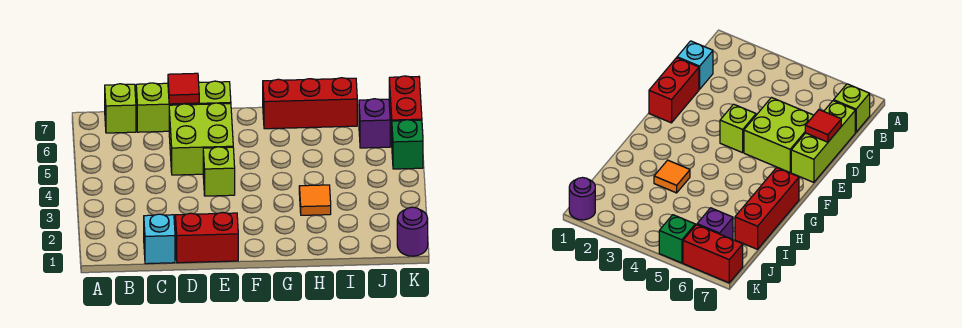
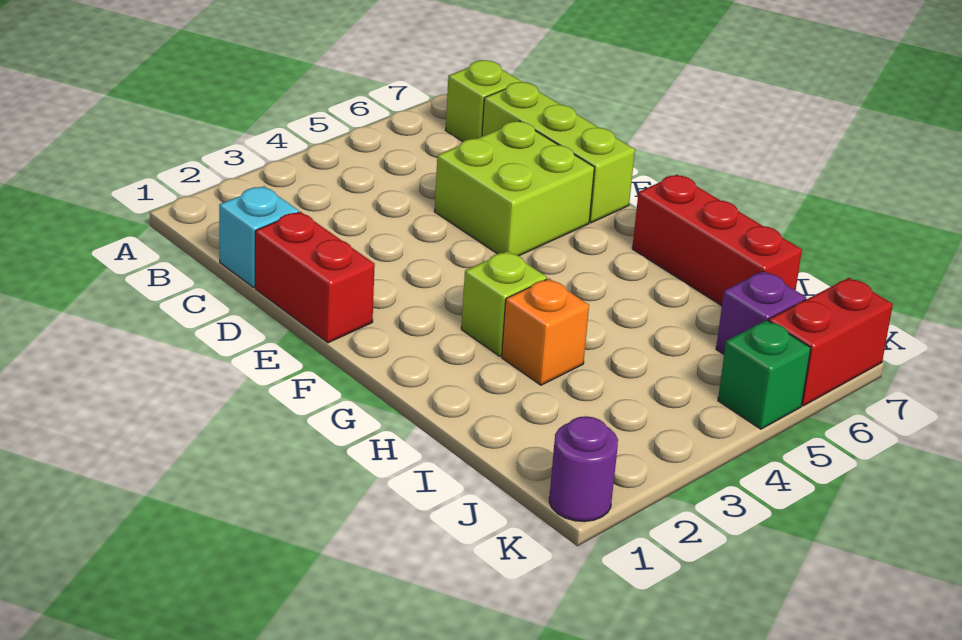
red 1x1 tile [168,73,199,104] -> none
lime 1x1 brick [203,147,235,196] -> lime 1x1 brick moved to [461,251,547,356]
orange 1x1 tile [299,185,331,215] -> orange 1x1 brick [502,279,589,385]

